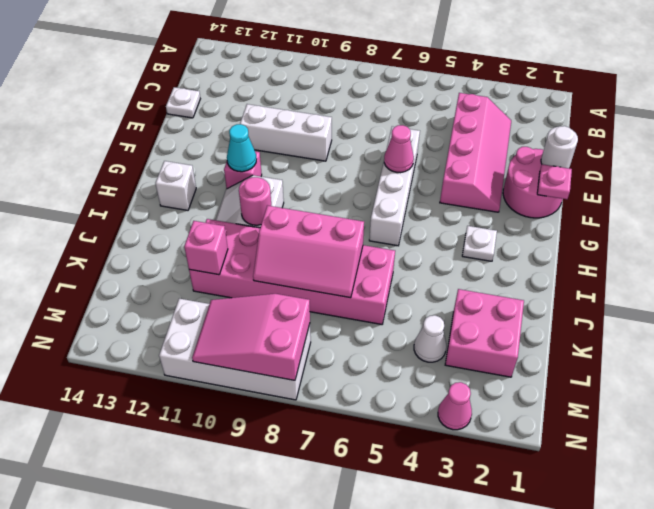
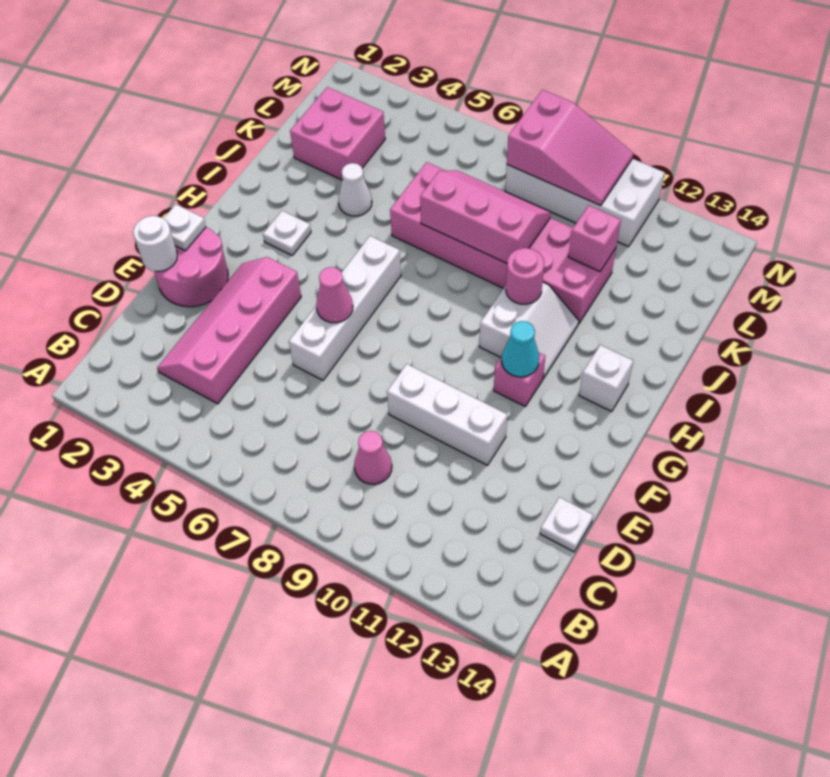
pink 1x1 plate [537,164,572,199] -> white 1x1 plate [163,204,206,251]
white 1x1 cone [414,315,446,362] -> white 1x1 cone moved to [339,163,372,216]
pink 1x1 cone [438,382,472,430] -> pink 1x1 cone moved to [354,431,392,484]

